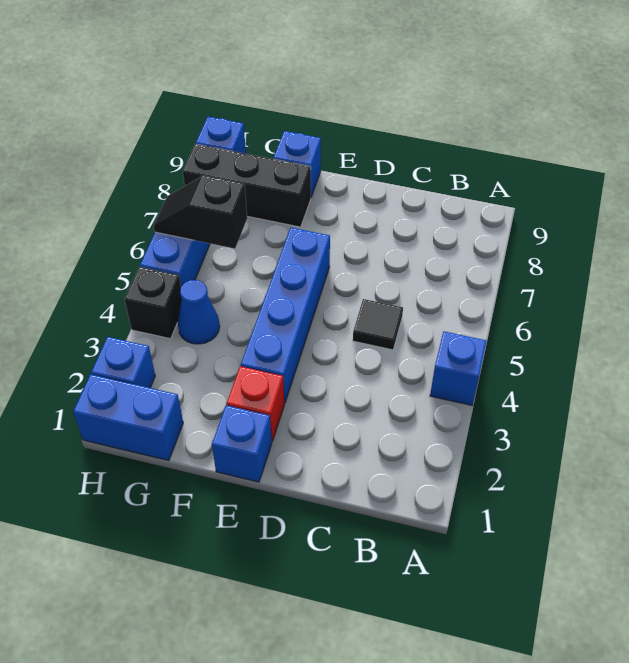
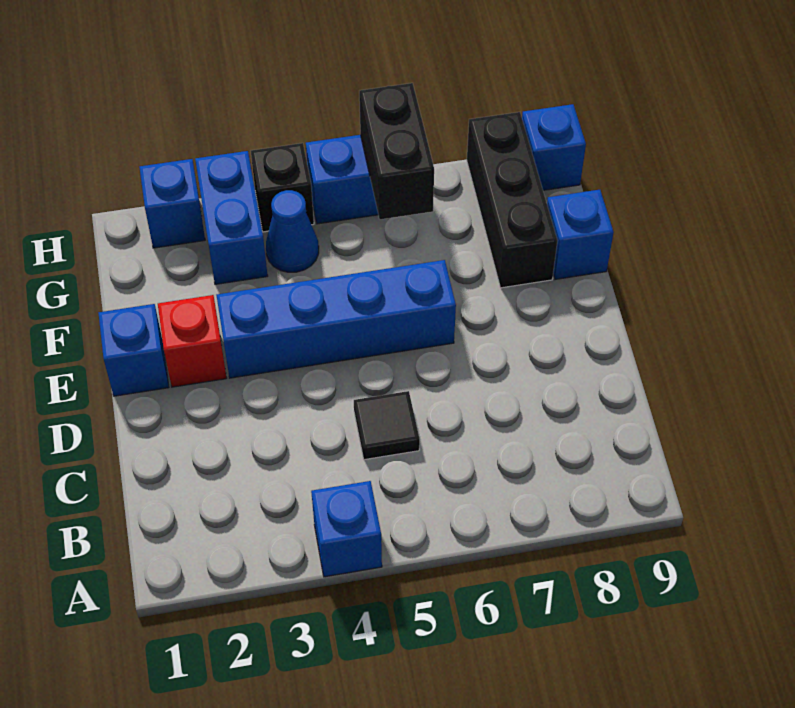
blue 1x2 brick [73,374,183,461] -> blue 1x2 brick moved to [195,151,268,284]
black 1x2 slope [154,175,247,249] -> black 1x2 brick [359,83,434,219]

